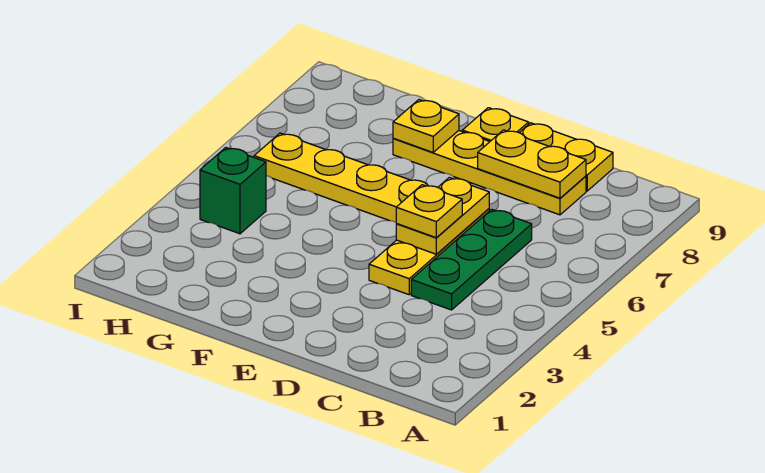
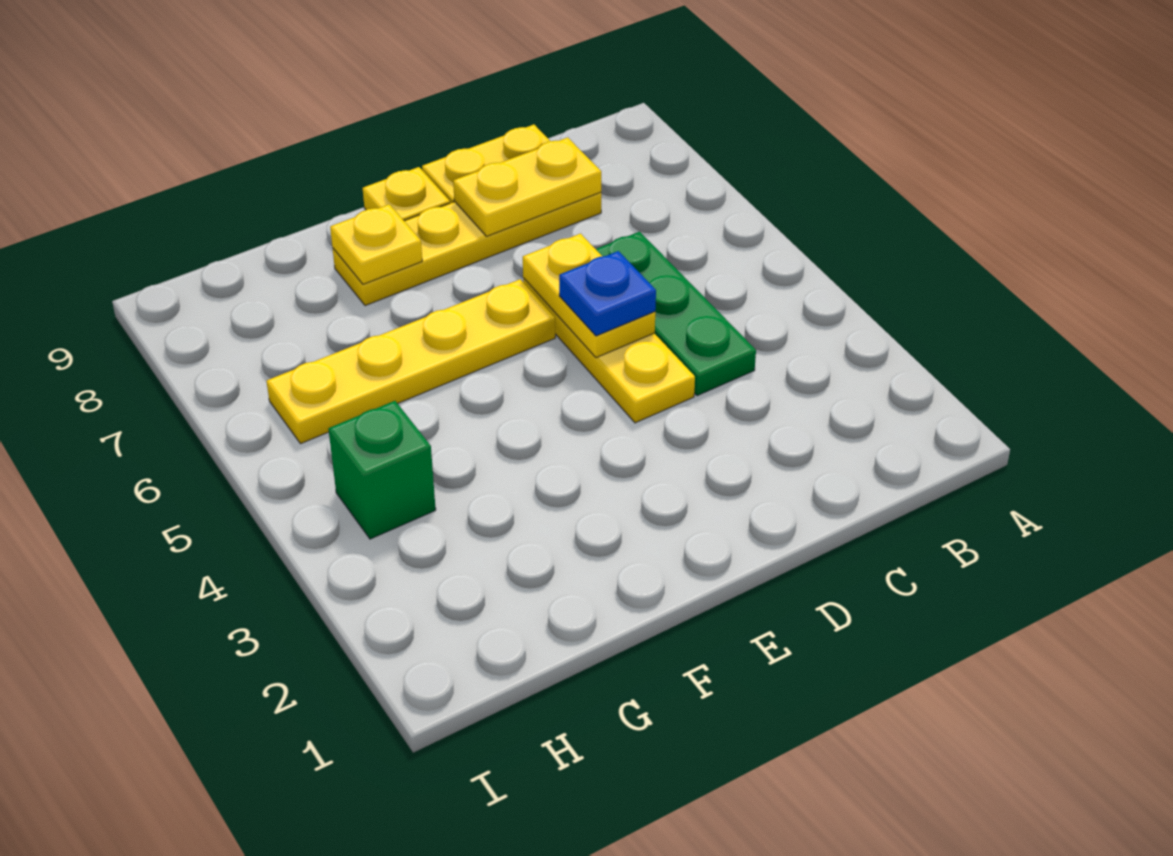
yellow 1x1 plate [396,185,462,238] -> blue 1x1 plate [559,251,656,336]

